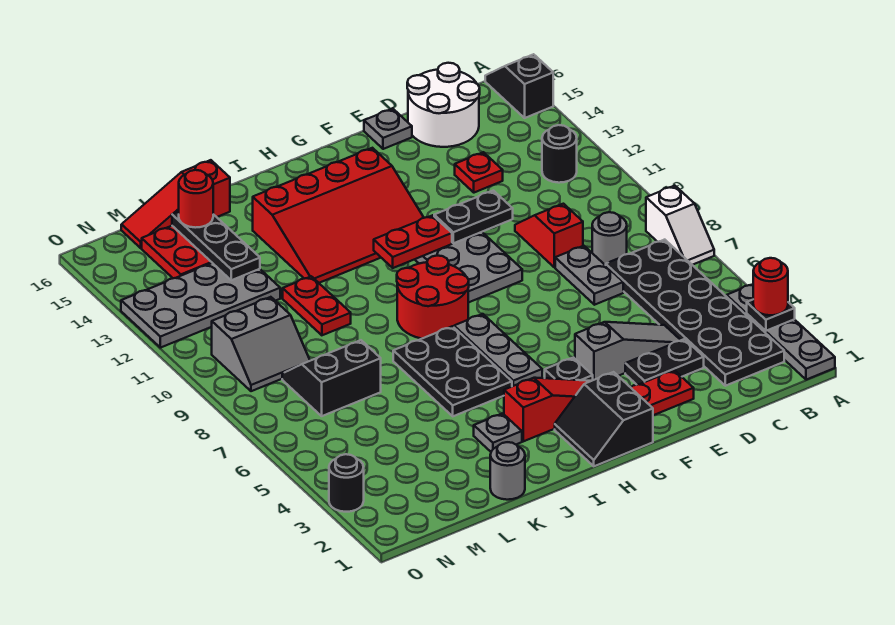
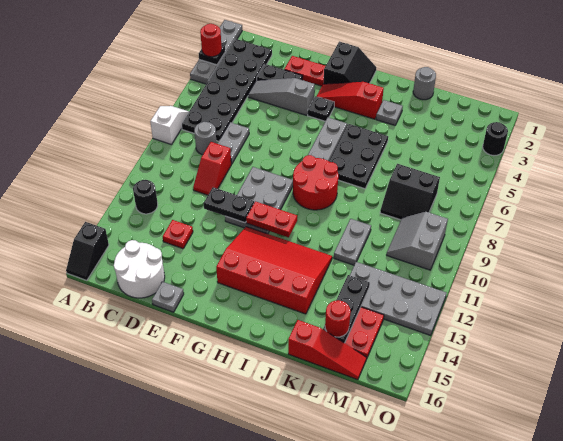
red 1x2 plate [283,276,351,335] -> grey 1x2 plate [334,219,371,265]
grey 2x2 slope [212,297,310,391] -> grey 2x2 slope turned to [387,212,448,270]

